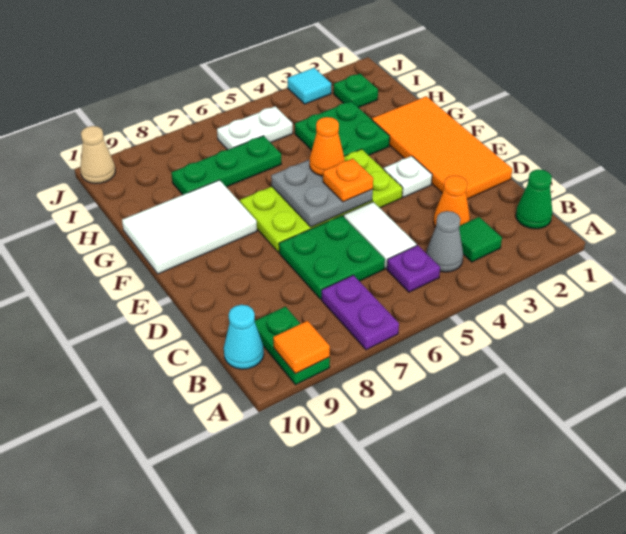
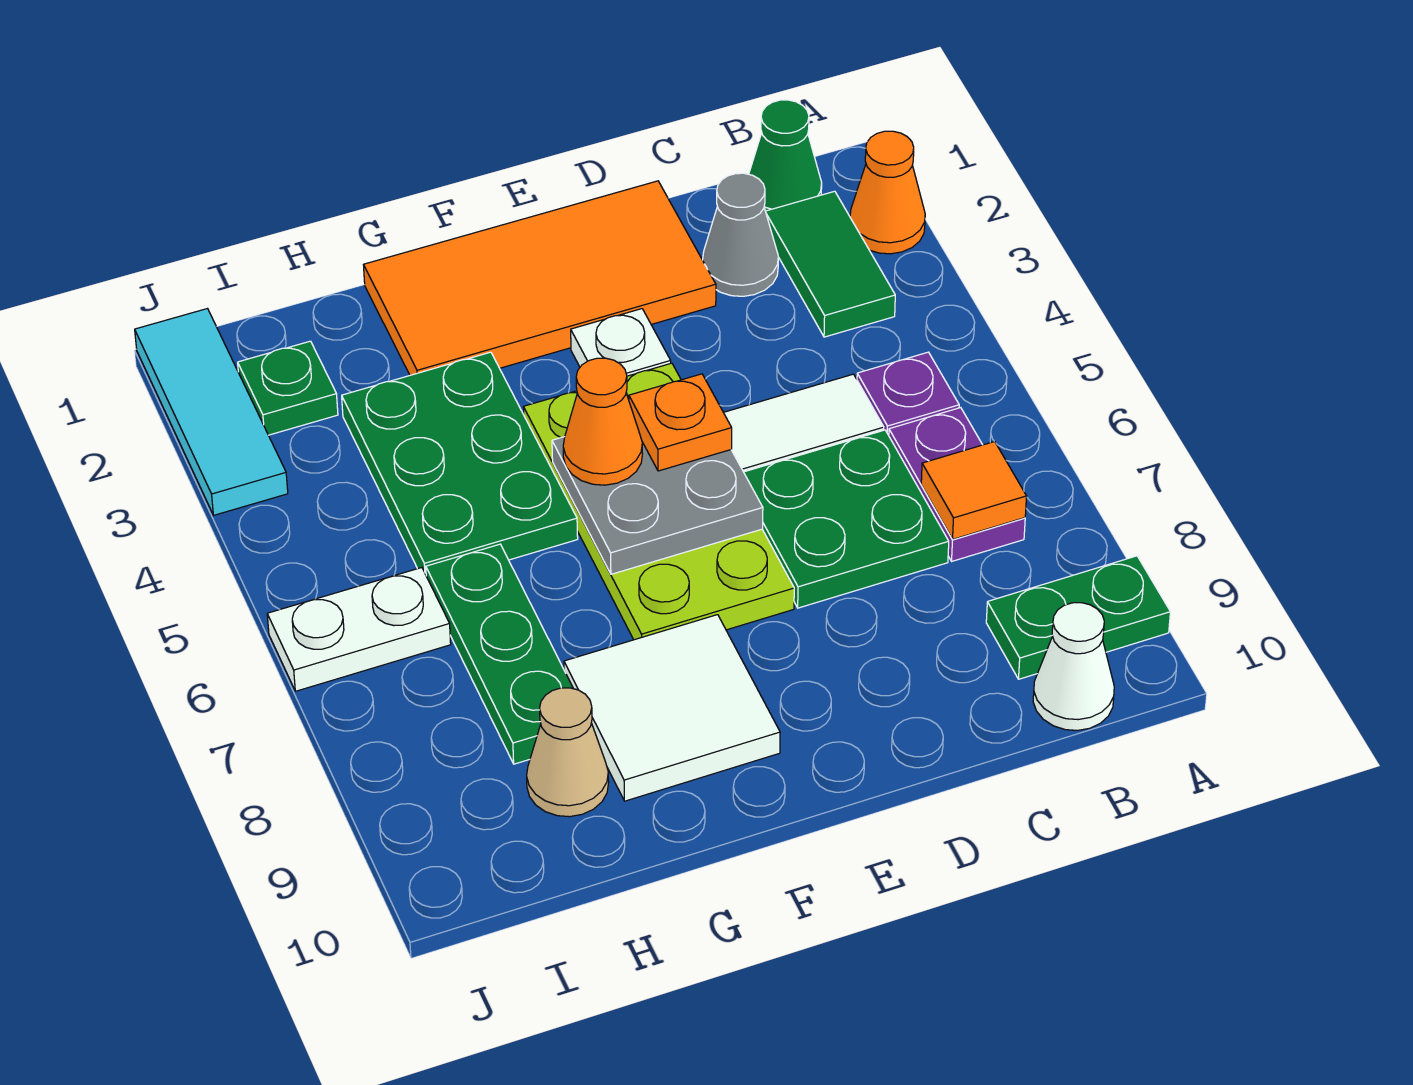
purple 1x2 plate [322,275,399,350] -> purple 1x2 plate turned to [889,408,1025,561]
orange 1x1 tile [273,321,330,374] -> orange 1x1 tile moved to [921,442,1027,539]
green 1x1 tile [459,217,502,262] -> green 1x2 tile [765,191,895,337]
grey 1x1 cone [426,211,463,272] -> grey 1x1 cone moved to [703,173,778,296]
cyan 1x1 cone [224,305,264,369] -> white 1x1 cone [1033,603,1114,730]
orange 1x1 cone [434,175,470,227] -> orange 1x1 cone moved to [850,131,925,254]
white 2x3 tile [122,180,257,274] -> white 2x2 tile [564,615,780,801]
green 2x2 plate [295,101,390,156] -> green 2x3 plate [342,352,578,575]
white 1x2 plate [217,106,293,150] -> white 1x2 plate turned to [267,568,451,691]
cyan 1x1 tile [288,68,331,104] -> cyan 1x3 tile [135,309,288,515]
tan 1x1 cone [80,126,115,184] -> tan 1x1 cone moved to [527,688,609,817]

